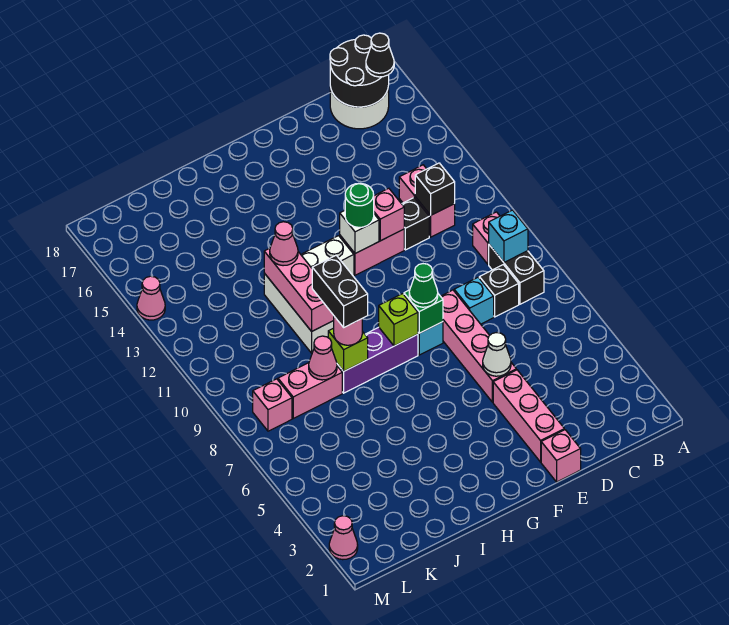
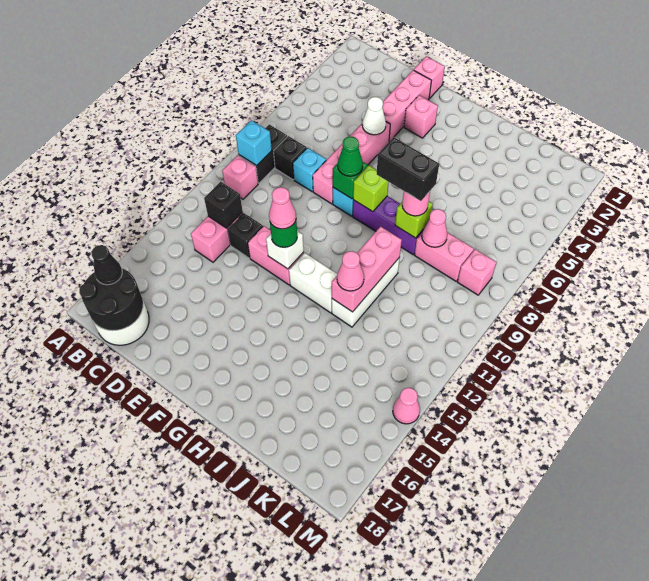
pink 1x1 brick [374,188,404,241] -> pink 1x1 brick moved to [404,95,438,138]
black 1x2 brick [312,255,368,327] -> black 1x2 brick turned to [377,137,439,201]
pink 1x1 cone [329,516,358,560] -> pink 1x1 cone moved to [269,187,296,229]

